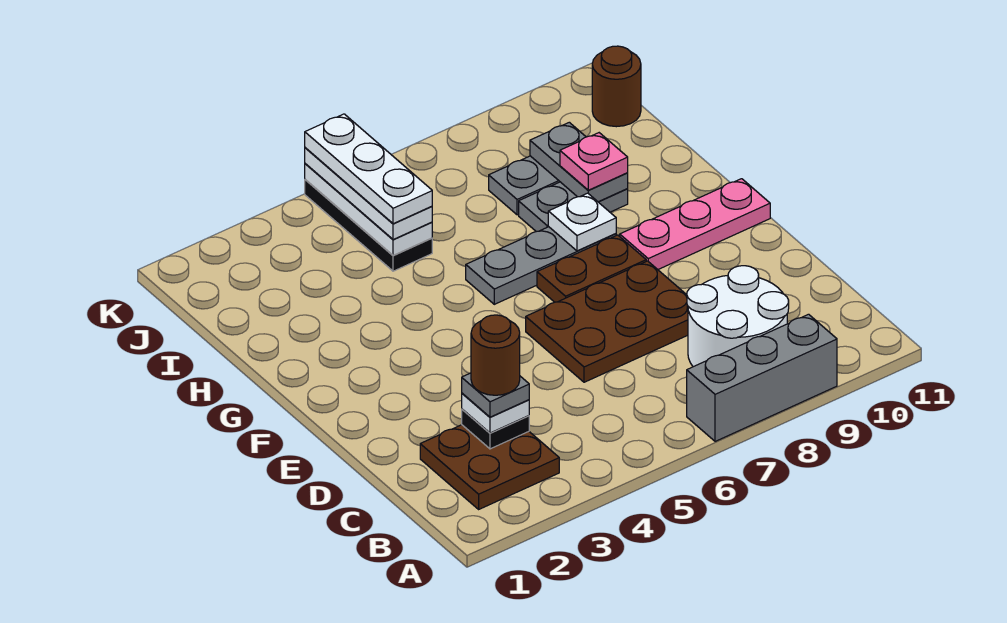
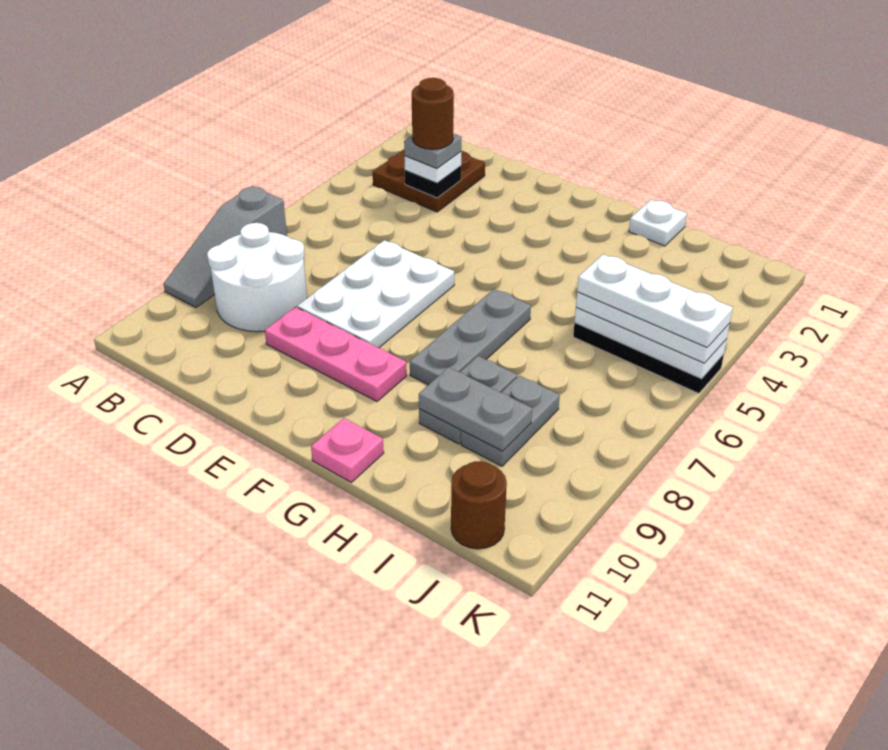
grey 1x3 brick [687,314,837,441] -> grey 1x3 slope [163,186,287,308]
brown 2x3 plate [526,261,688,382] -> white 2x3 plate [297,240,454,348]
brown 1x2 plate [537,235,646,302] -> none
pink 1x3 plate [620,179,770,269] -> pink 1x3 plate turned to [265,307,407,401]
white 1x1 plate [548,193,616,251] -> white 1x1 plate moved to [629,200,687,246]
pink 1x1 plate [560,133,628,190] -> pink 1x1 plate moved to [311,418,384,482]

